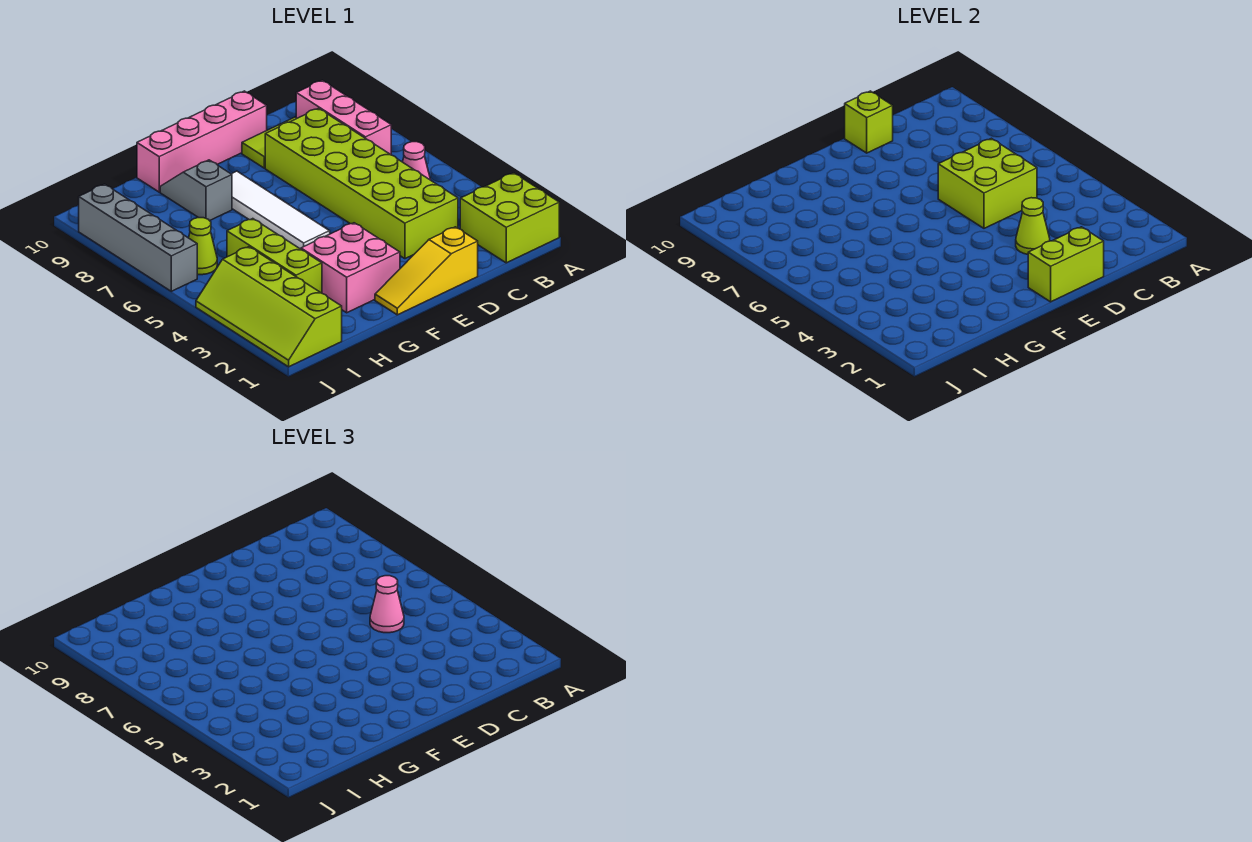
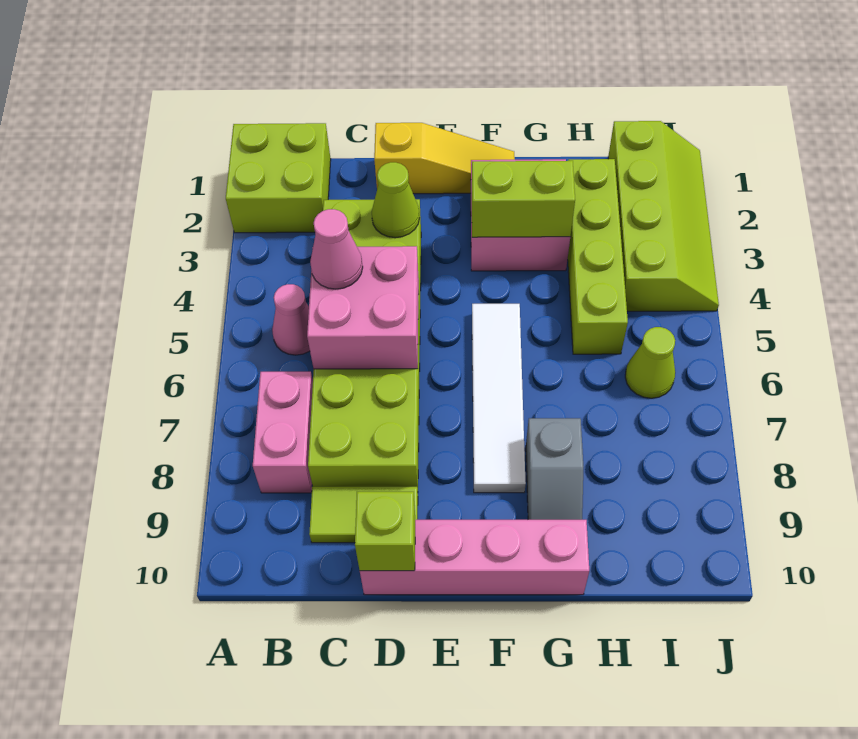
pink 1x3 brick [296,80,391,155] -> pink 1x2 brick [253,372,313,493]
lime 2x2 brick [938,138,1037,228] -> pink 2x2 brick [307,246,419,369]
lime 1x2 brick [1028,227,1104,302] -> lime 1x2 brick moved to [472,161,575,237]
lime 1x3 brick [227,219,322,293] -> lime 1x4 brick [568,159,628,354]
grey 1x4 brick [79,184,197,291] -> none

